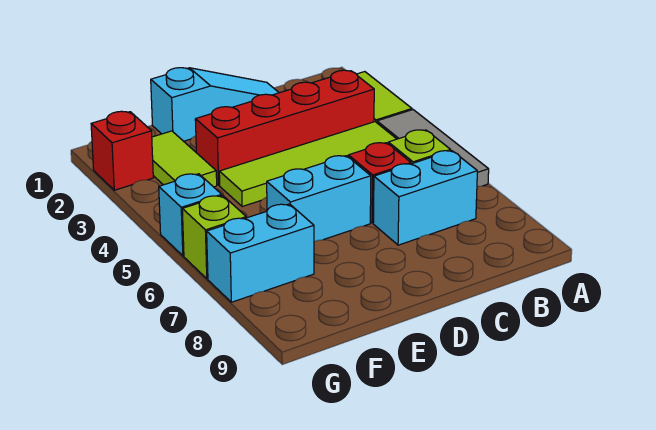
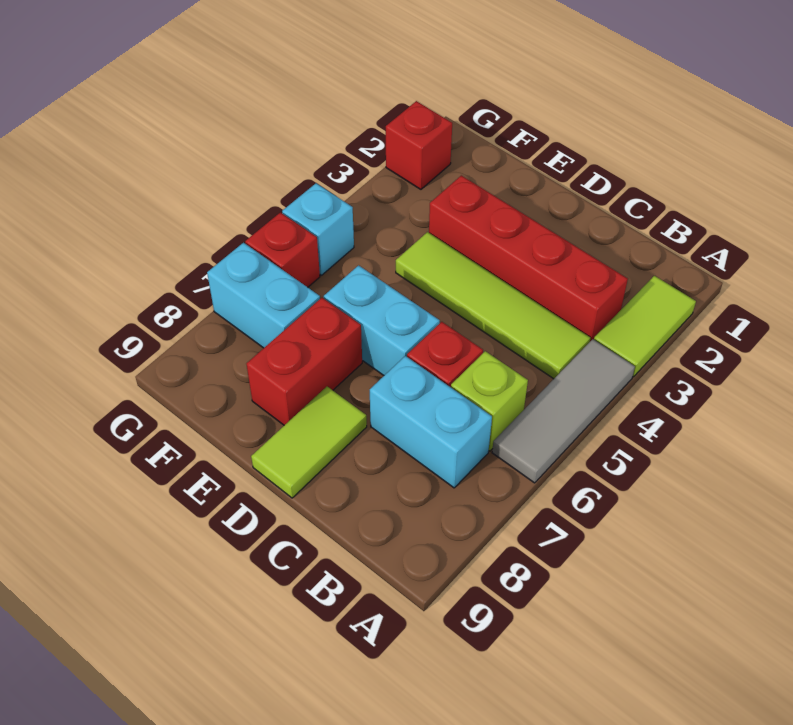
cyan 1x3 slope [151,68,279,141] -> none
none -> red 1x2 brick [247,298,362,425]
lime 1x2 tile [152,131,217,187] -> lime 1x2 tile moved to [251,387,367,498]
lime 1x1 brick [182,196,246,279] -> red 1x1 brick [245,212,320,287]

